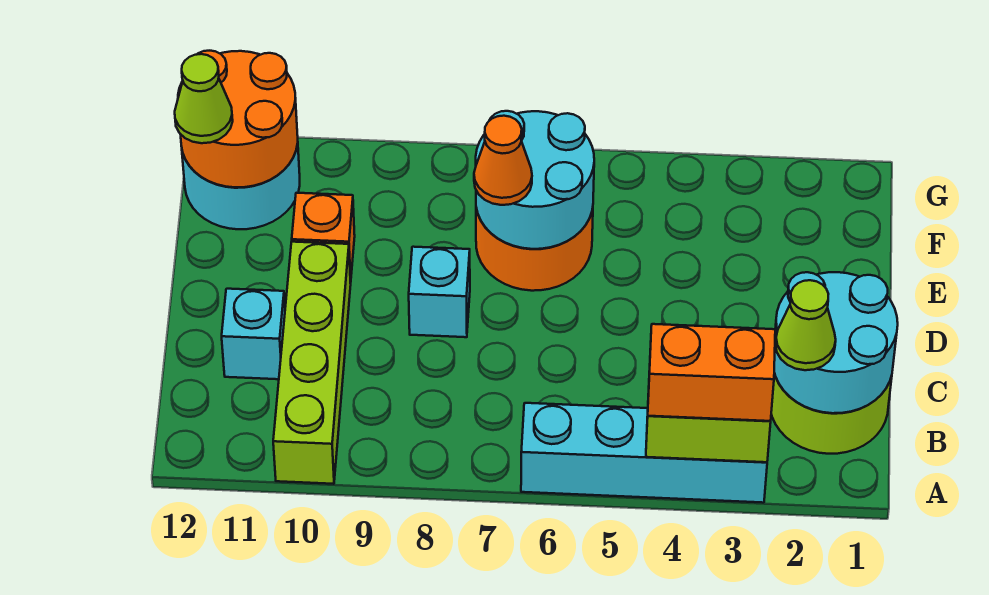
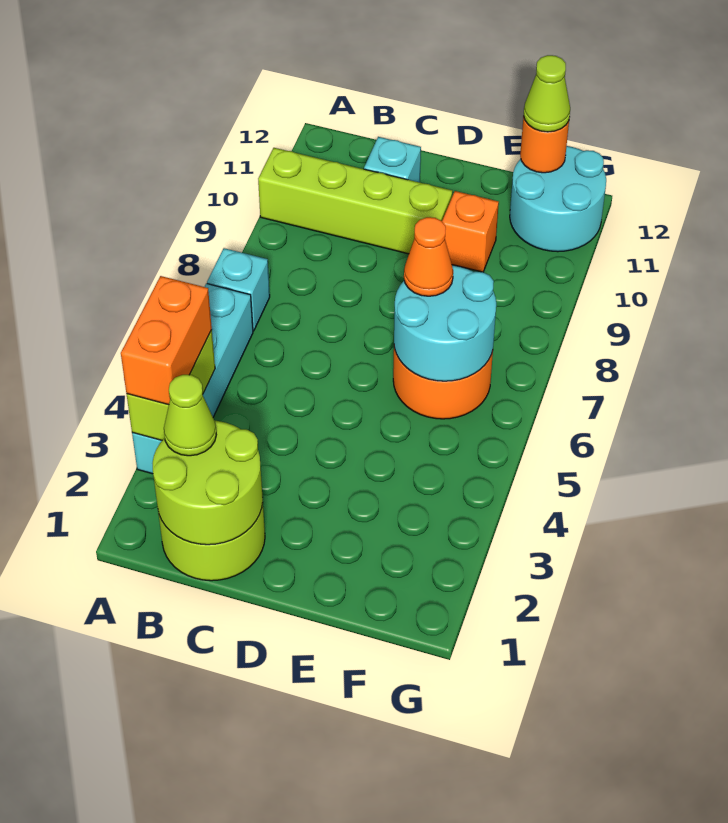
cyan 2x2 round brick [774,272,898,413] -> lime 2x2 round brick [152,421,263,545]
cyan 1x1 brick [409,247,470,337] -> cyan 1x1 brick moved to [207,248,270,331]
orange 2x2 round brick [178,51,298,187] -> orange 1x1 round brick [520,116,569,173]

